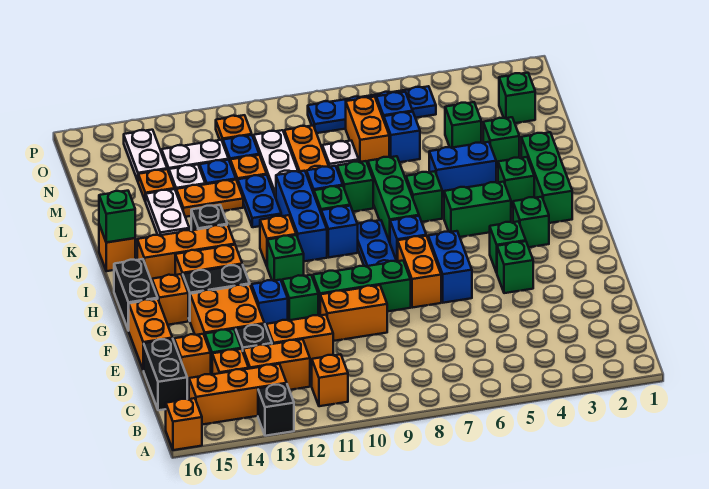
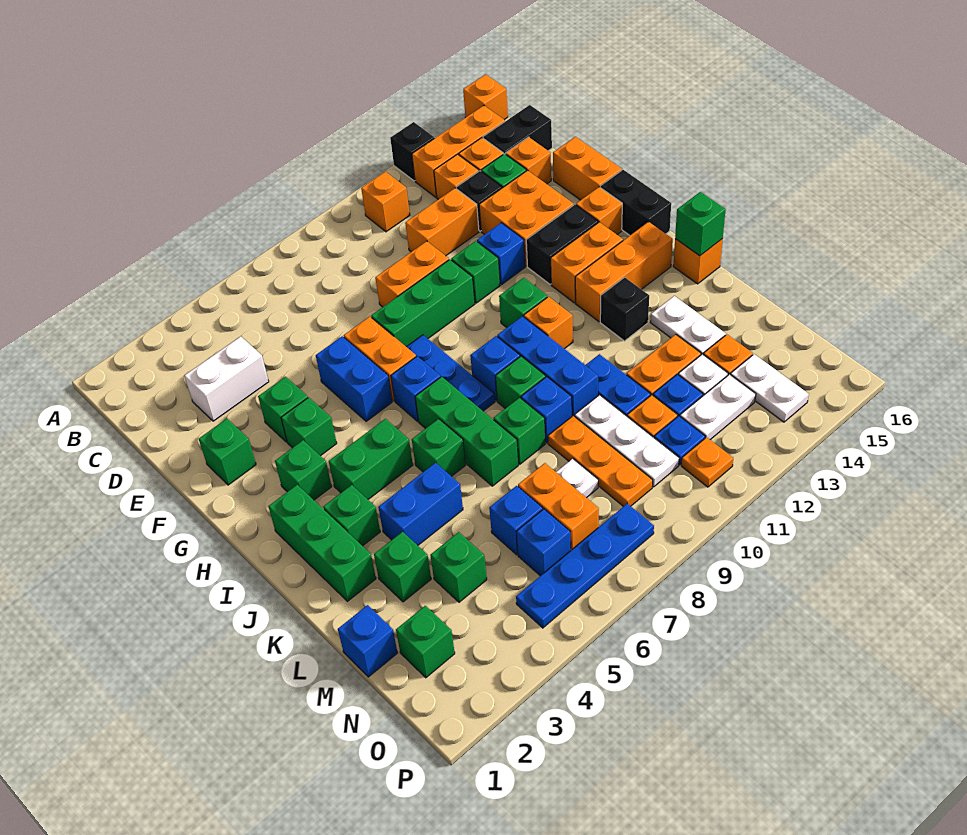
orange 1x2 brick [243,339,310,390] -> orange 1x1 brick [434,154,479,199]
black 1x2 brick [143,339,187,410] -> black 1x2 brick turned to [483,105,552,154]
none -> white 1x2 brick [184,336,269,421]
none -> green 1x1 brick [199,419,256,485]
none -> blue 1x1 brick [338,605,398,677]

